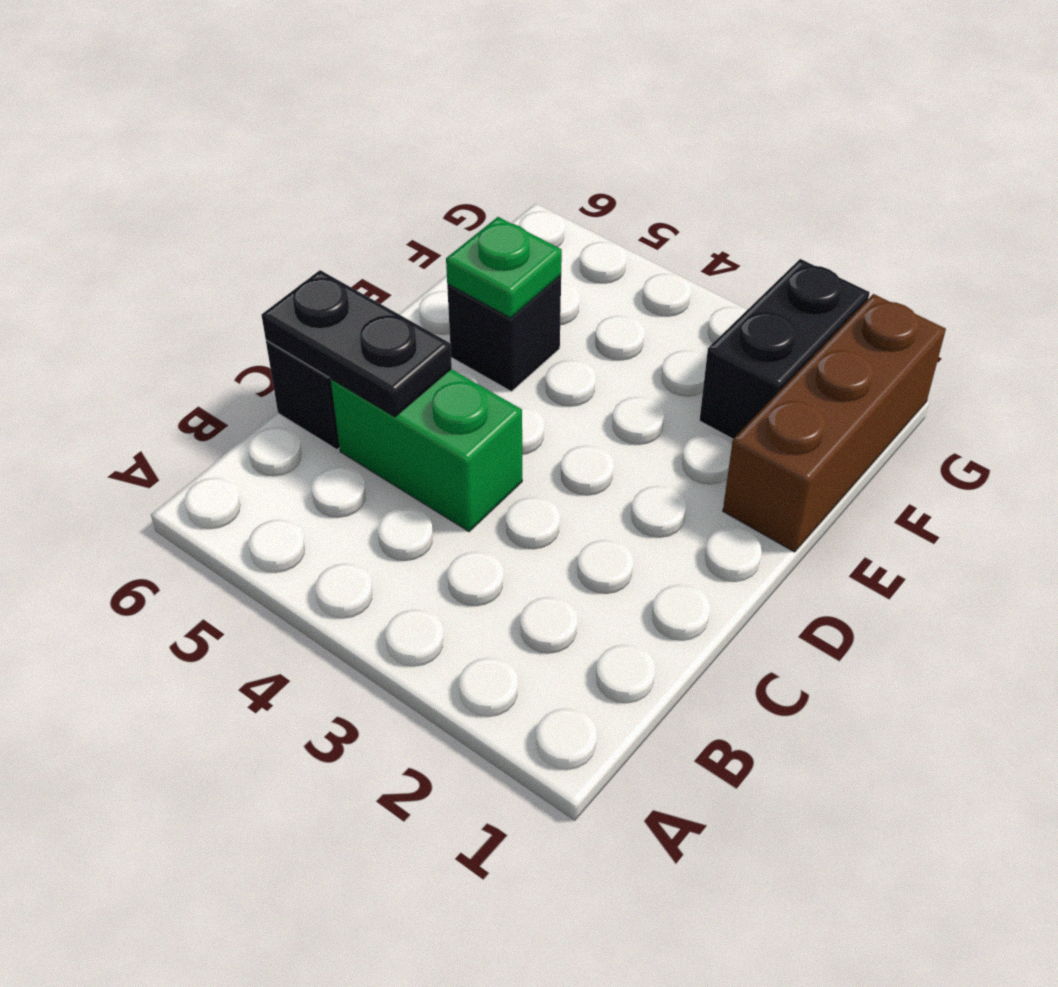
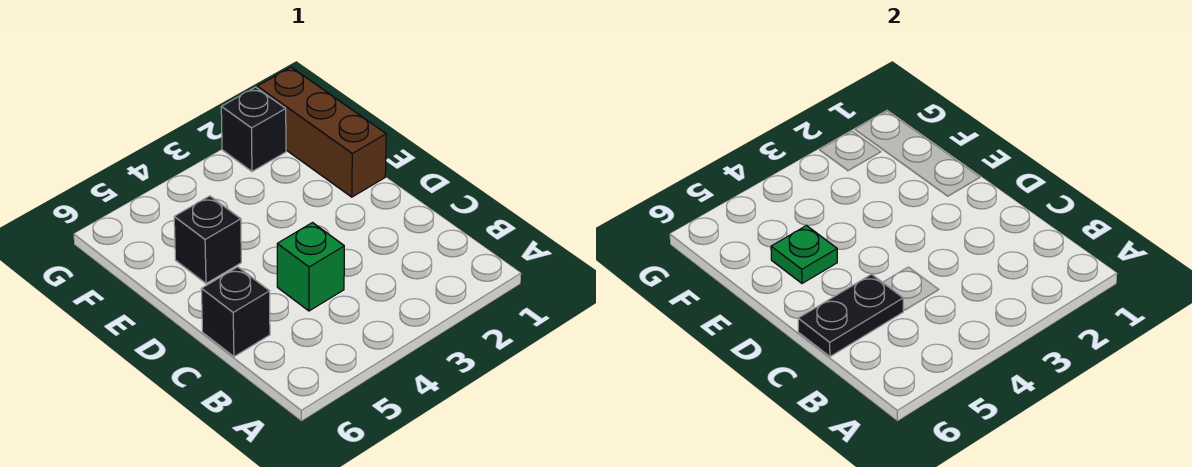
green 1x2 brick [331,369,522,532] -> green 1x1 brick [277,223,344,311]
black 1x2 brick [699,259,870,439] -> black 1x1 brick [221,87,286,171]

